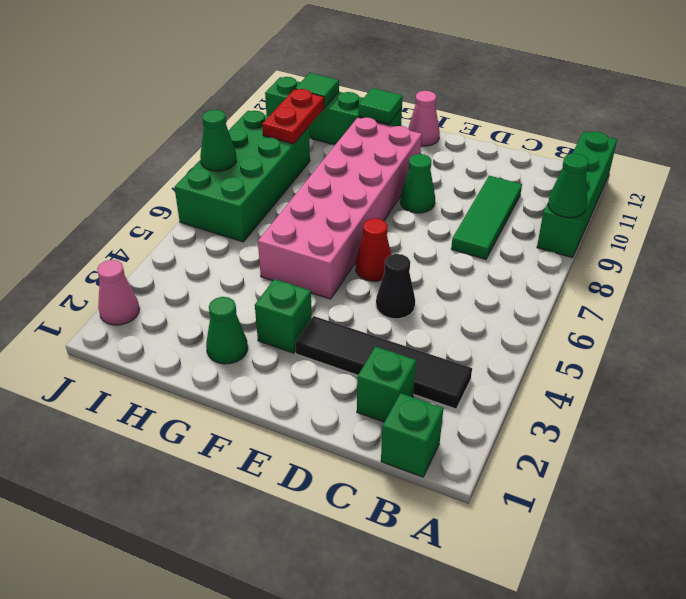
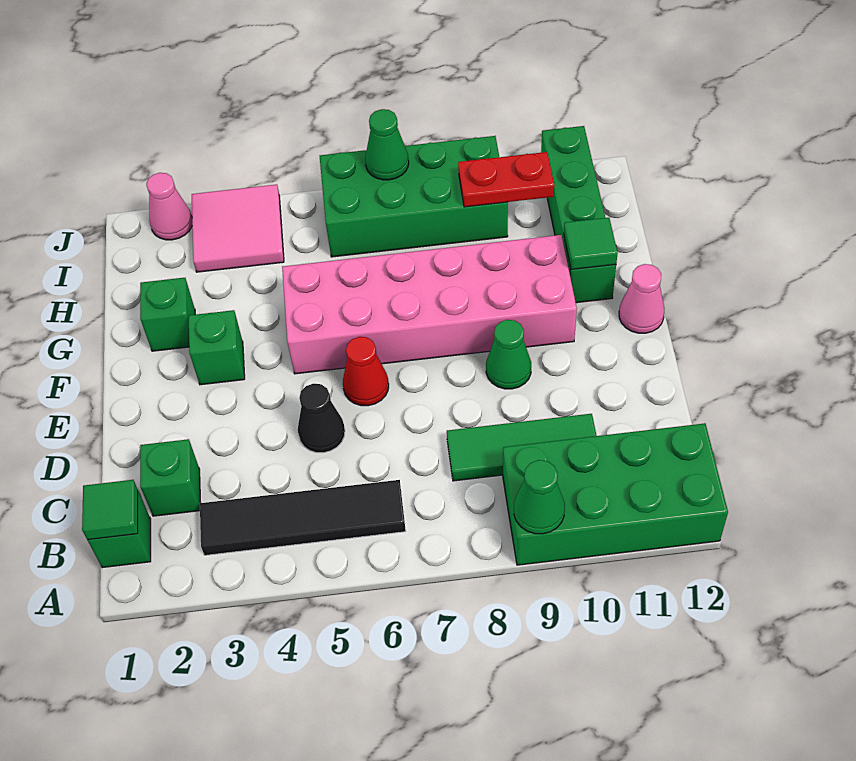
green 1x4 brick [537,131,617,258] -> green 2x4 brick [503,423,728,565]
black 1x4 tile [295,316,472,409] -> black 1x4 tile turned to [200,480,406,555]
green 1x1 cone [206,297,248,364] -> green 1x1 brick [140,278,195,351]
none -> pink 2x2 tile [192,184,284,272]
green 1x1 tile [295,73,339,108] -> green 1x1 tile moved to [82,480,138,540]

